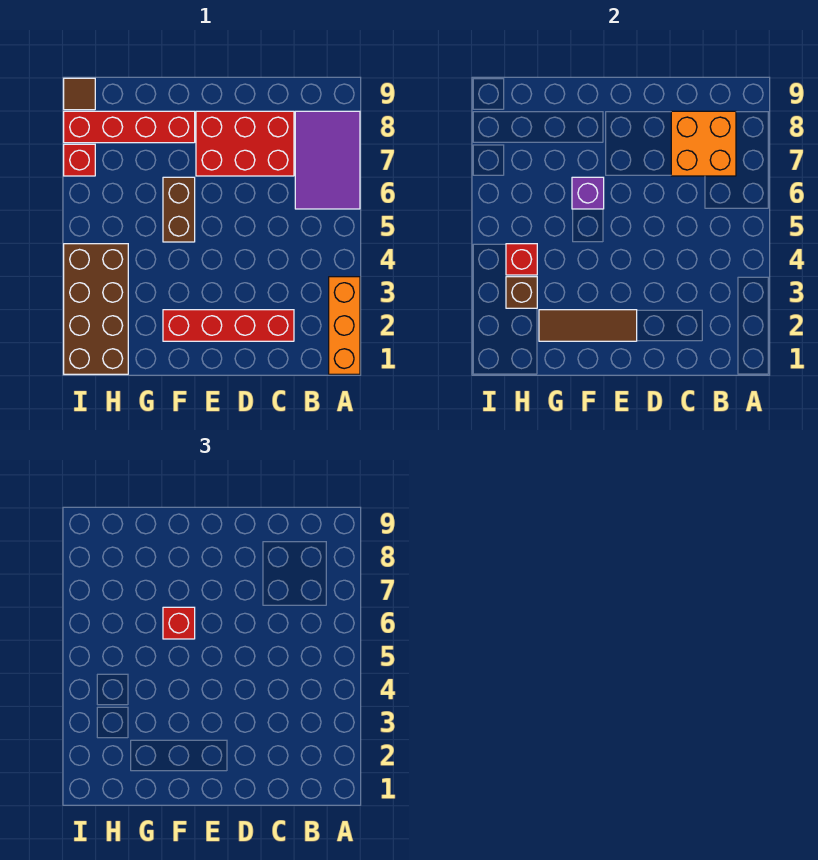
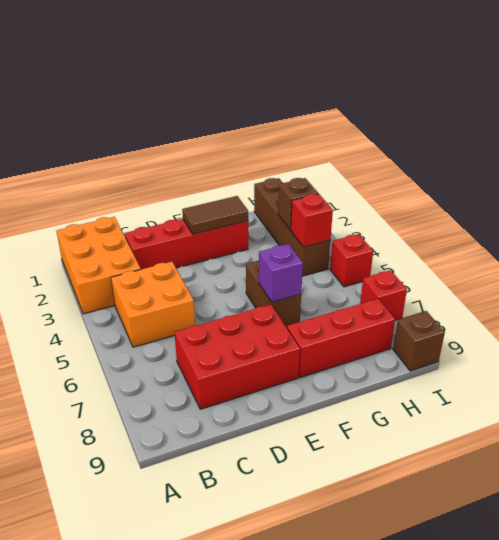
orange 1x3 brick [329,277,360,374] -> orange 2x3 brick [57,217,141,314]
purple 2x3 tile [295,111,360,209] -> none
orange 2x2 brick [671,111,736,176] -> orange 2x2 brick moved to [111,262,195,347]
brown 1x3 tile [539,310,637,341] -> brown 1x2 tile [182,196,248,234]
red 1x1 brick [163,607,195,639] -> red 1x1 brick moved to [330,234,373,287]
red 1x4 brick [64,111,195,143] -> red 1x3 brick [287,299,395,377]
brown 2x4 brick [64,244,128,374] -> brown 1x4 brick [254,178,330,276]
brown 1x1 tile [64,78,95,110] -> brown 1x1 brick [393,311,445,371]

